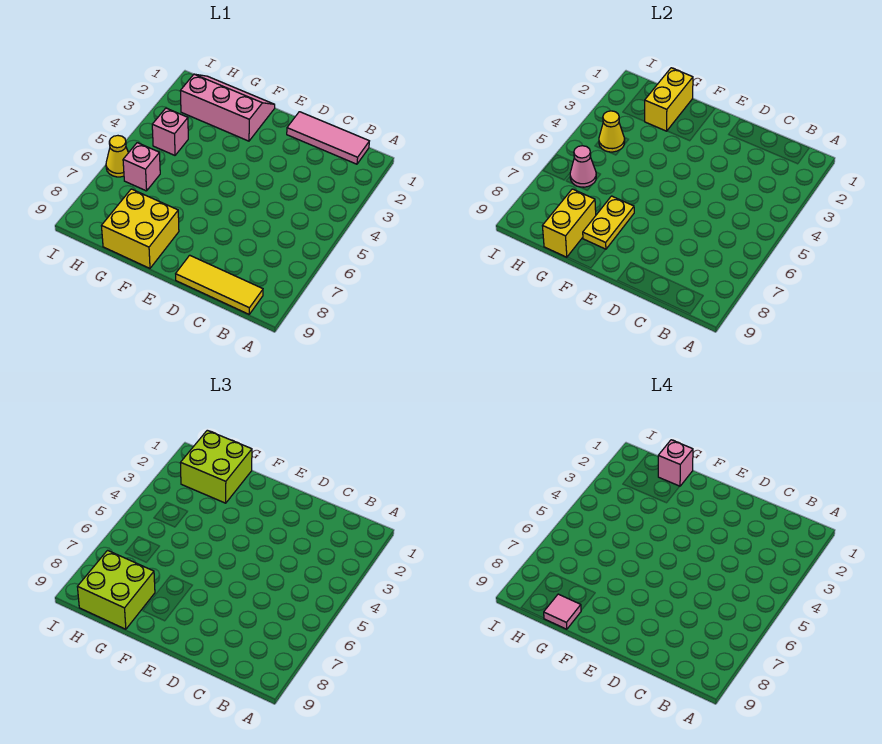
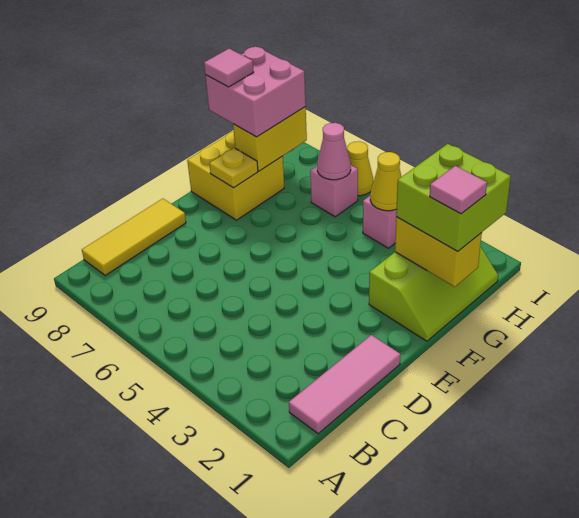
pink 2x3 slope [180,74,275,141] -> lime 2x3 slope [369,246,498,341]
yellow 1x2 plate [583,196,634,249] -> yellow 1x1 plate [209,148,258,188]
pink 1x1 brick [658,440,693,486] -> pink 1x1 tile [430,166,487,214]
yellow 1x2 brick [543,189,596,257] -> yellow 1x2 brick turned to [233,107,307,171]
lime 2x2 brick [78,550,155,629] -> pink 2x2 brick [205,46,306,137]

